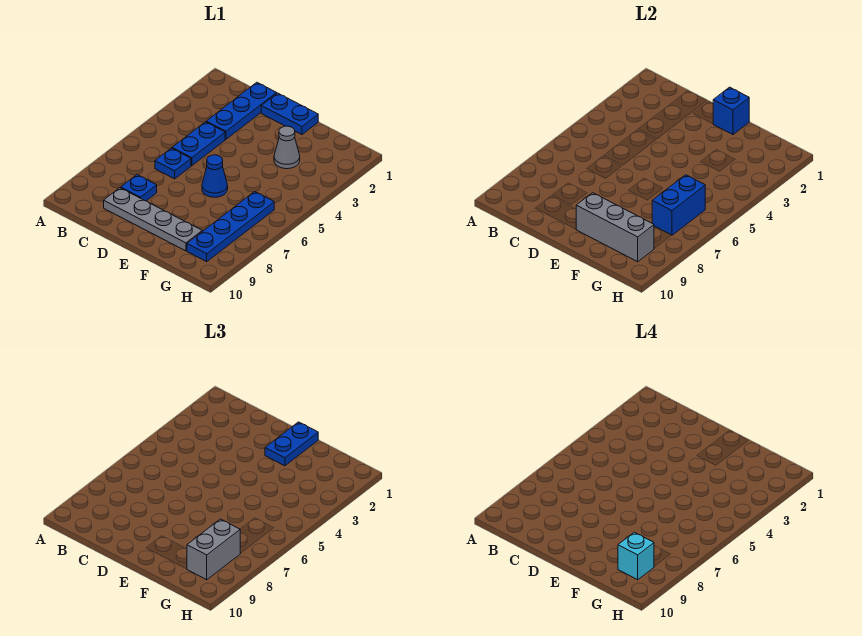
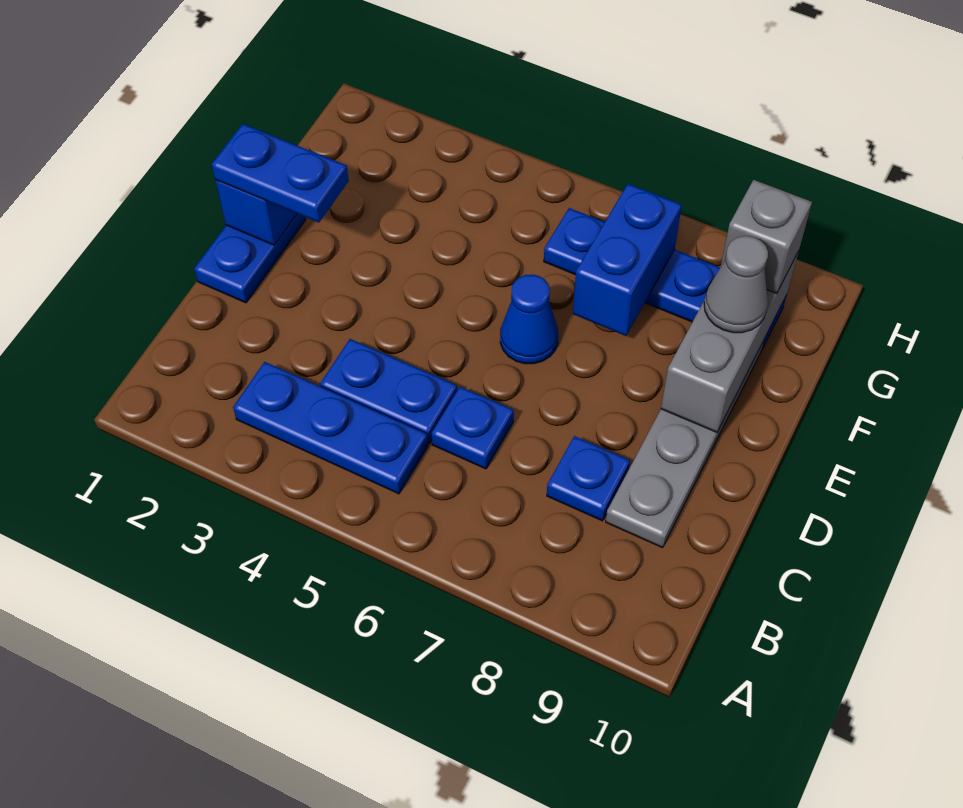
blue 1x3 plate [206,82,277,139] -> blue 1x3 plate moved to [233,362,428,494]
grey 1x1 cone [274,126,300,169] -> grey 1x1 cone moved to [704,236,768,333]
blue 1x2 brick [652,175,705,235] -> blue 1x2 brick turned to [573,184,682,336]
grey 1x2 brick [187,519,240,580] -> grey 1x1 brick [721,180,812,293]
cyan 1x1 brick [618,532,654,580] -> none

